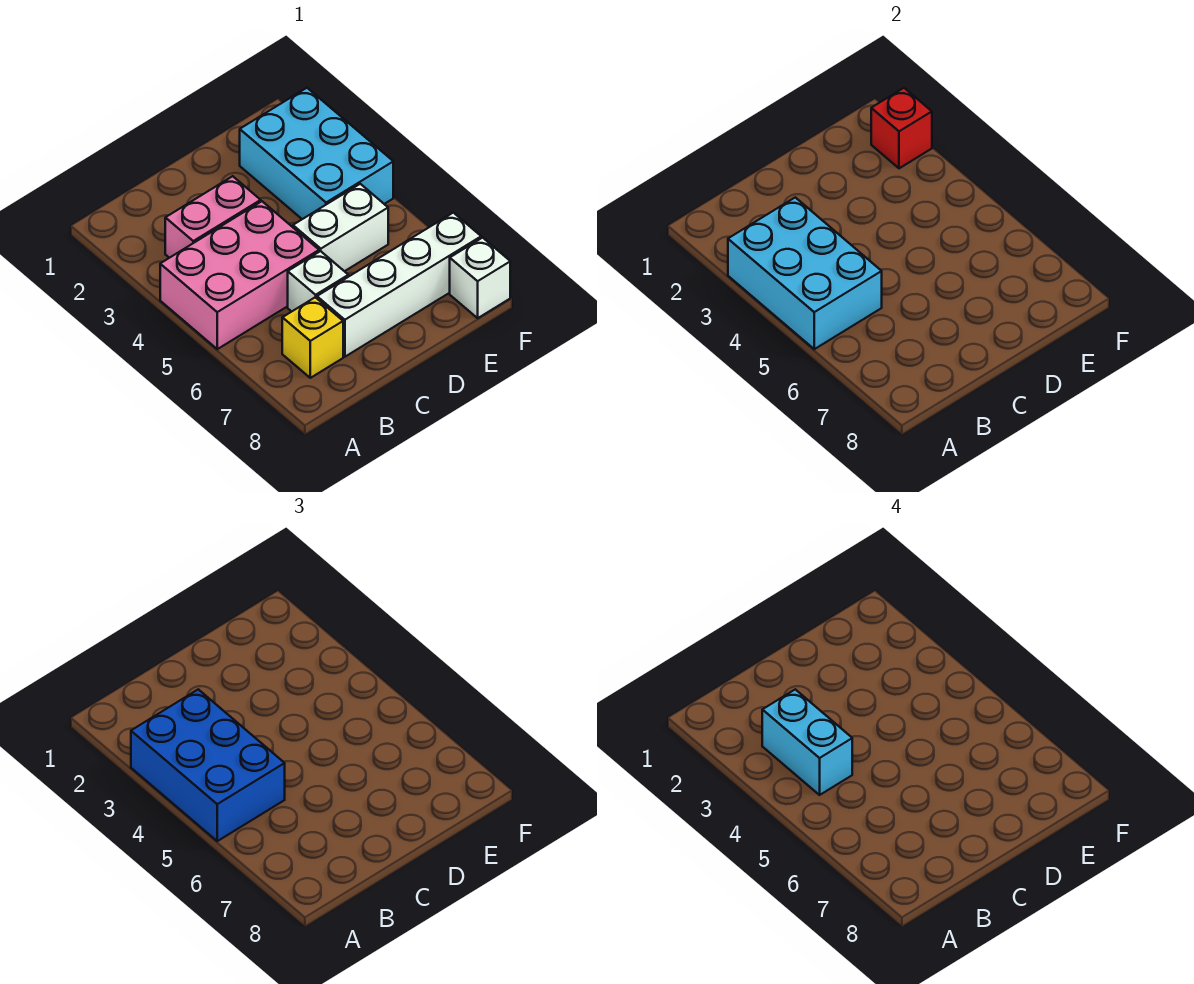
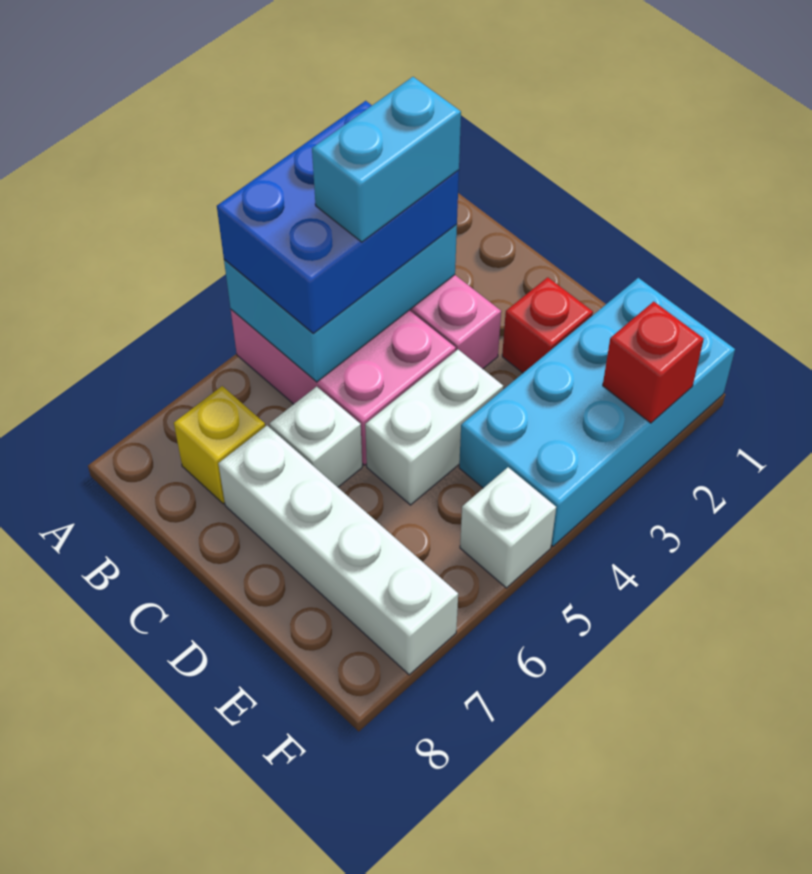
none -> red 1x1 brick [502,277,593,373]
white 1x2 brick [293,184,388,271] -> white 1x2 brick turned to [365,350,503,505]
cyan 2x3 brick [240,88,393,219] -> cyan 2x4 brick [459,278,735,546]
white 1x1 brick [450,238,510,318] -> white 1x1 brick moved to [460,467,556,588]

